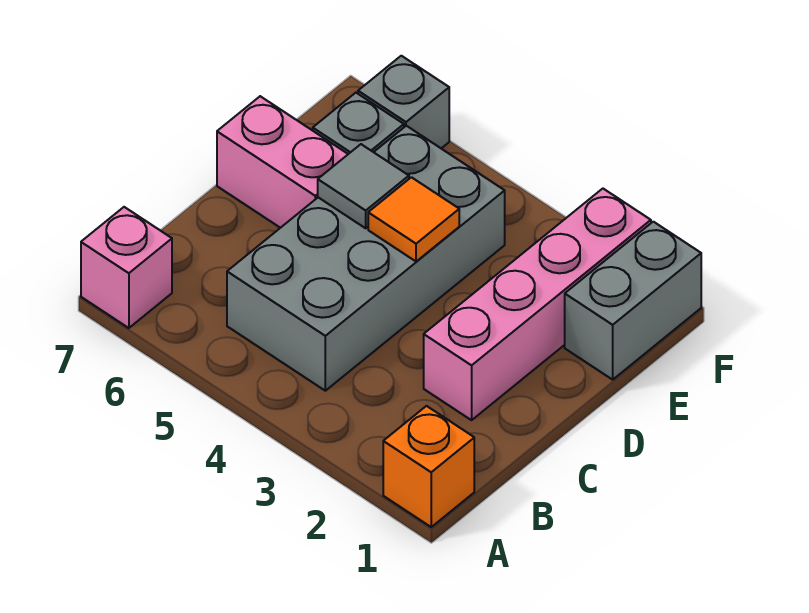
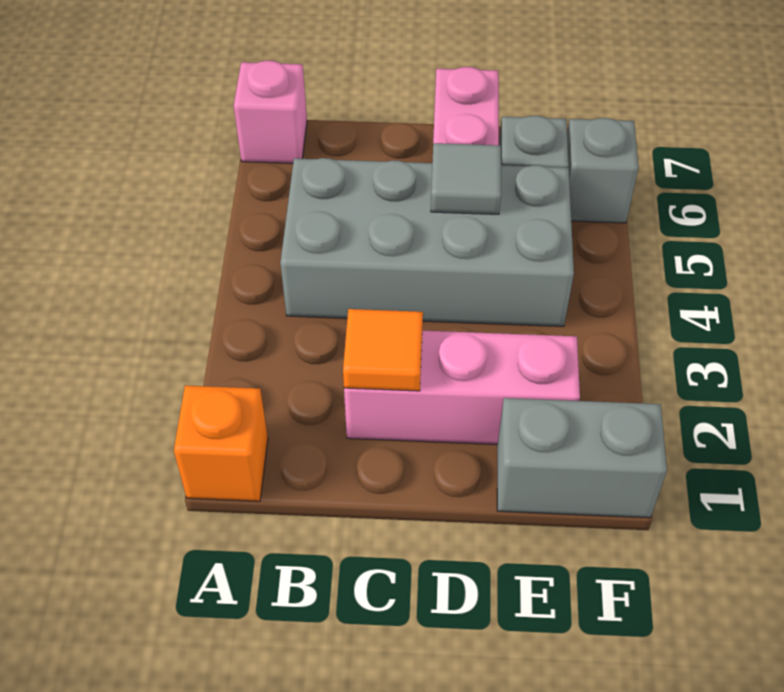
pink 1x4 brick [424,189,651,420] -> pink 1x3 brick [344,331,580,444]
orange 1x1 tile [368,177,459,261] -> orange 1x1 tile moved to [343,309,423,391]

